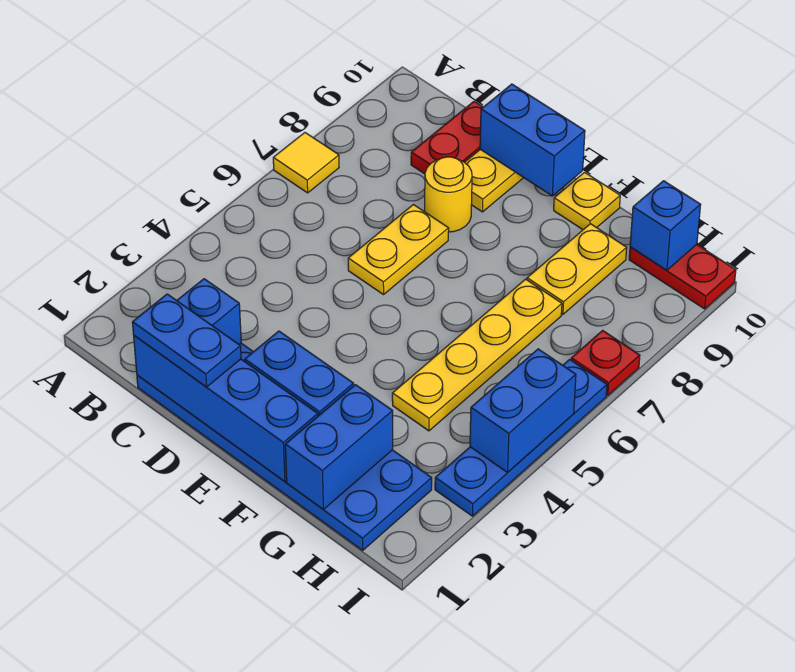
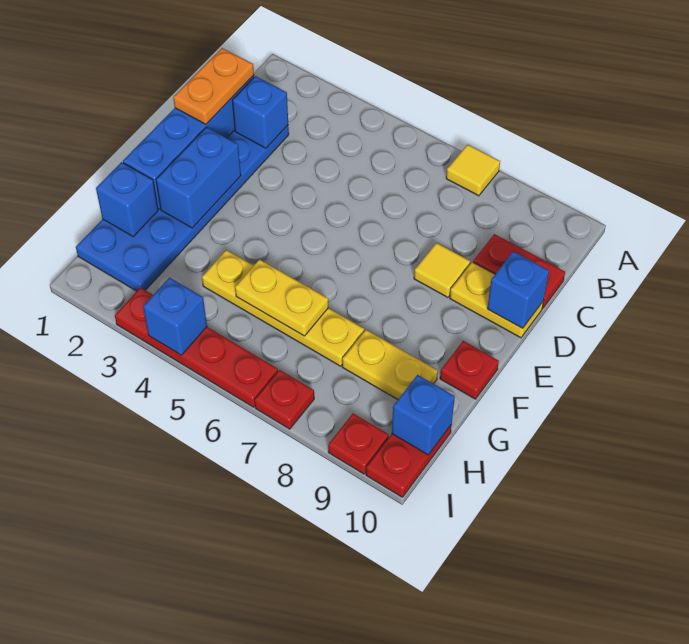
blue 1x2 plate [132,294,241,387] -> orange 1x2 plate [173,48,254,124]
yellow 1x2 plate [348,205,449,295] -> yellow 1x2 plate moved to [235,259,328,336]
yellow 1x1 round brick [425,157,472,232] -> yellow 1x1 tile [414,243,470,297]
blue 1x2 brick [480,84,585,196] -> blue 1x1 brick [487,251,549,328]
yellow 1x1 plate [554,172,620,230] -> red 1x1 plate [440,341,499,399]
blue 1x2 brick [285,385,393,509] -> blue 1x1 brick [96,162,158,236]
blue 1x4 plate [435,359,607,516] -> red 1x4 plate [115,287,278,407]
blue 1x2 brick [470,349,576,473] -> blue 1x1 brick [143,278,207,355]
none -> red 1x1 plate [328,413,389,474]

